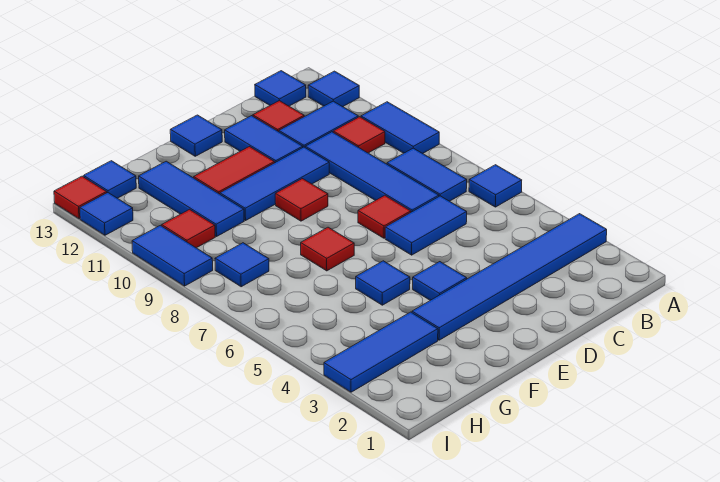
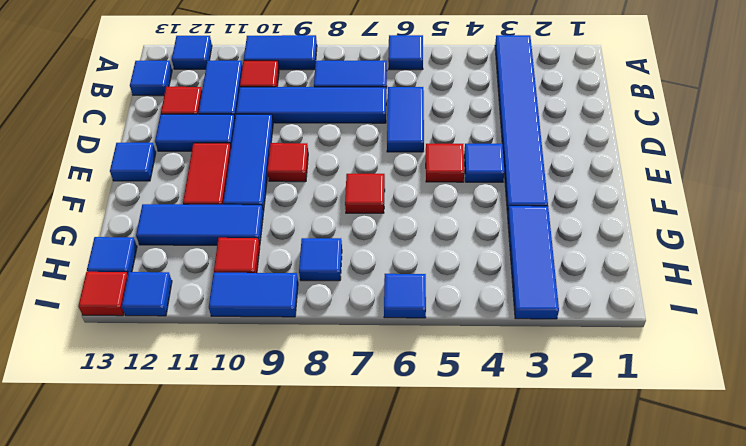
red 1x1 tile [358,195,411,238] -> red 1x1 tile moved to [426,144,464,182]
blue 1x1 tile [356,261,410,305] -> blue 1x1 tile moved to [384,274,426,318]

